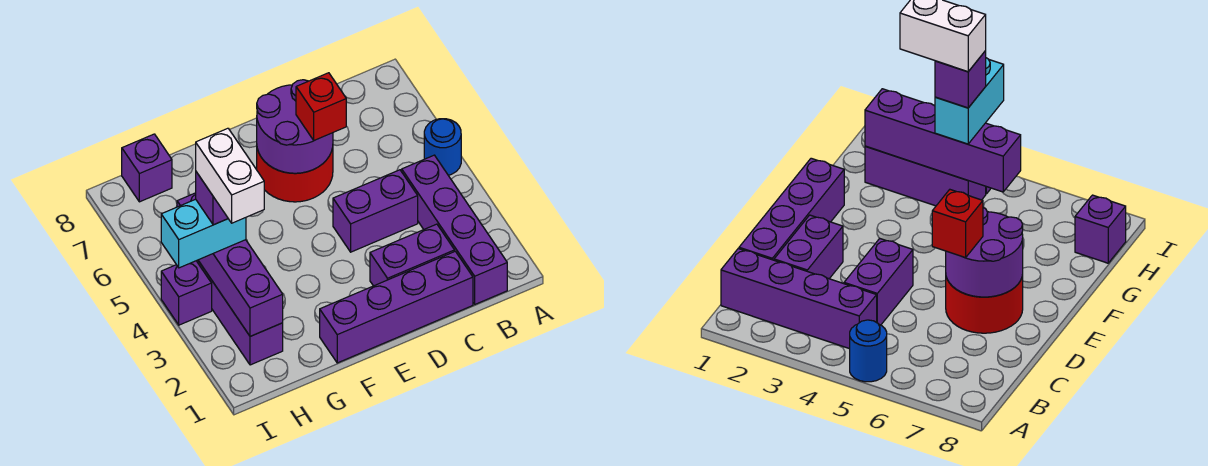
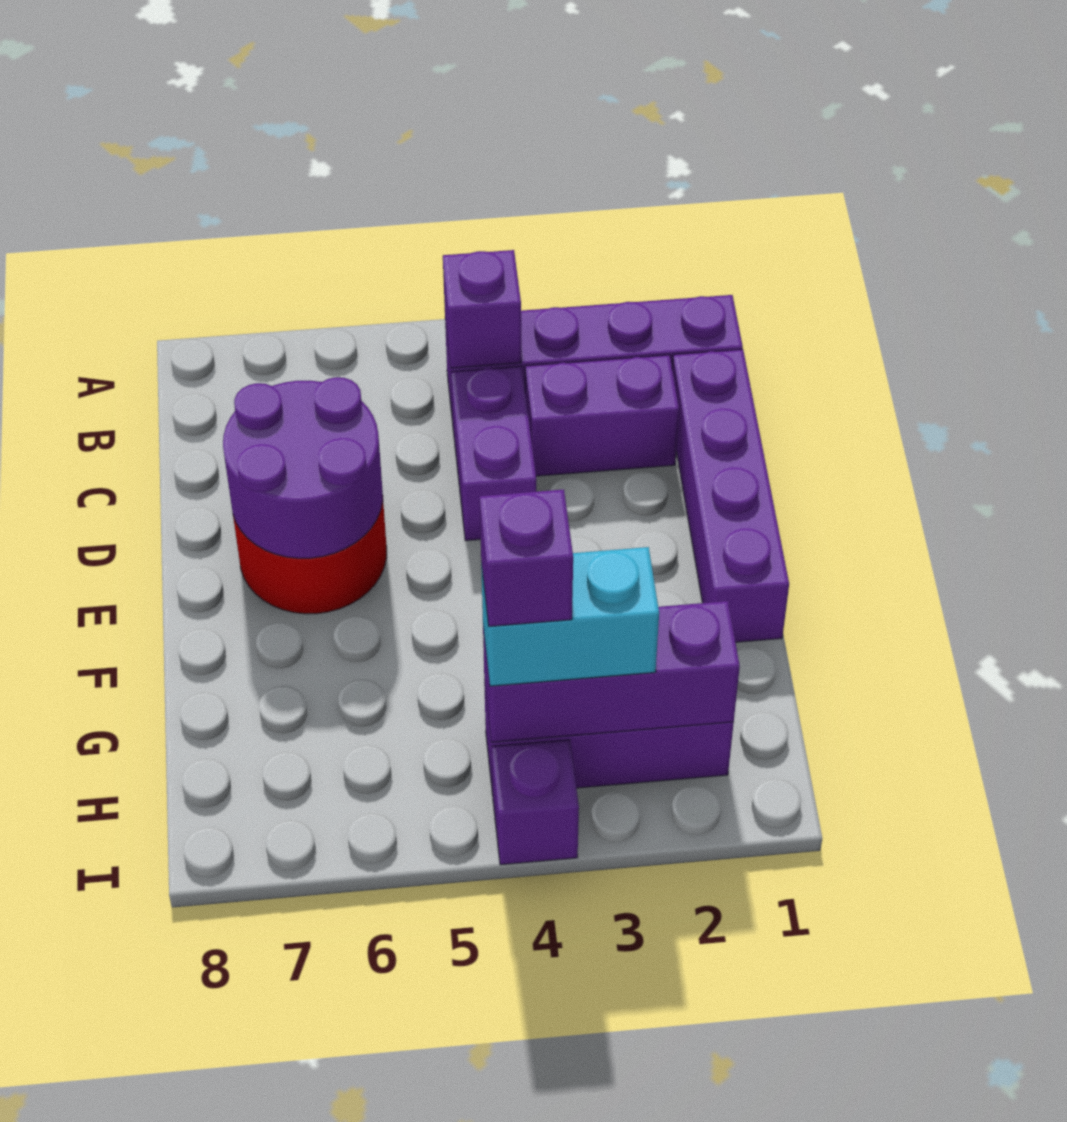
blue 1x1 round brick [424,119,461,175] -> none
purple 1x2 brick [370,224,455,286] -> purple 1x2 brick turned to [525,355,679,476]
red 1x1 brick [296,73,346,140] -> none
purple 1x4 brick [177,193,283,336] -> purple 1x3 brick [483,601,740,742]
white 1x2 brick [196,128,264,223] -> none
cyan 1x2 brick [161,199,246,268] -> cyan 1x2 brick turned to [481,547,659,686]
purple 1x1 brick [122,134,172,202] -> purple 1x1 brick moved to [443,250,521,368]

